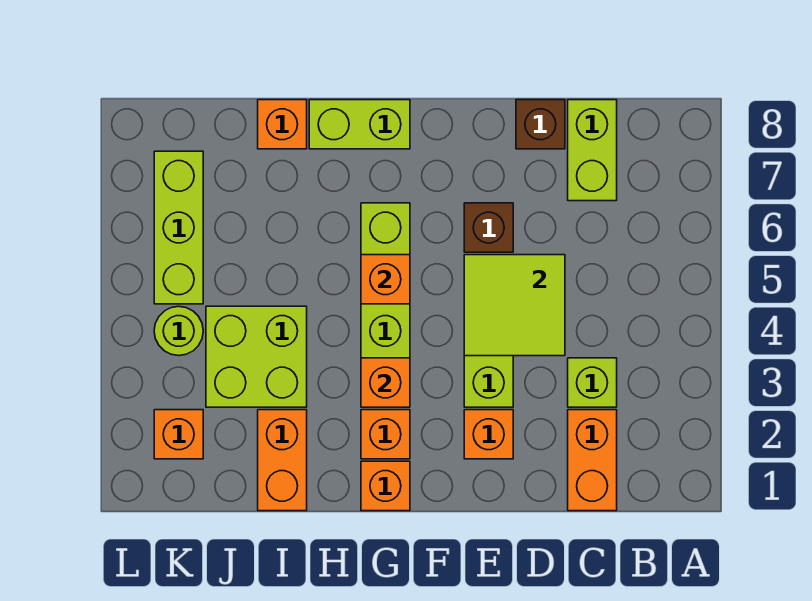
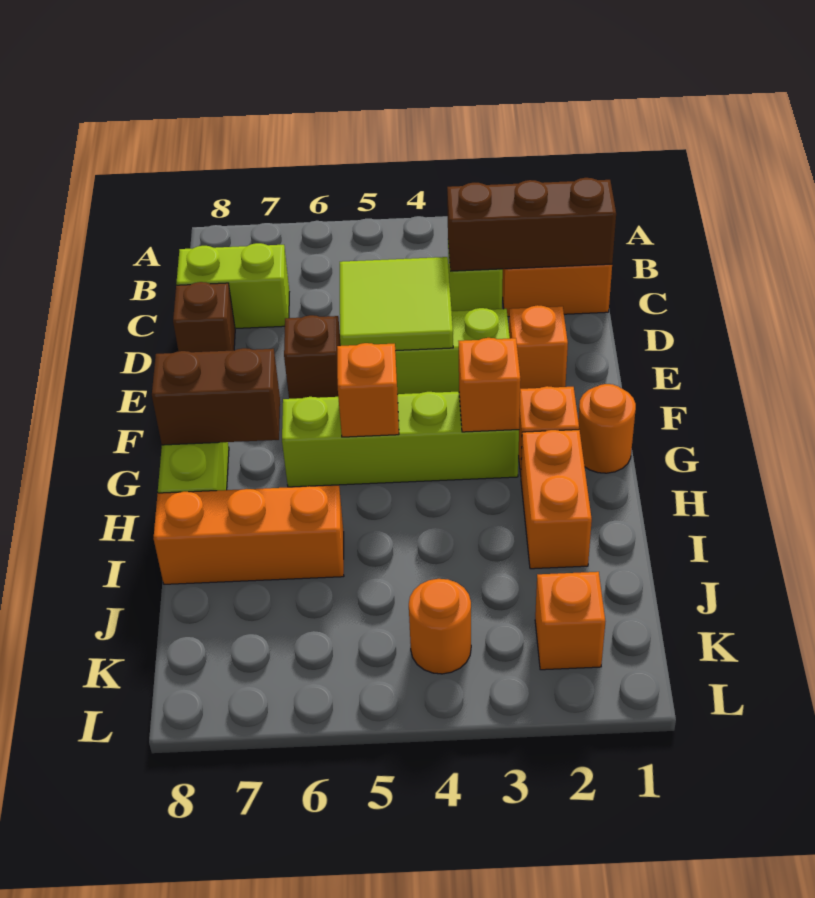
none -> brown 1x3 brick [447,178,616,271]
orange 1x1 brick [361,461,410,511] -> orange 1x1 round brick [578,384,636,473]
none -> brown 1x2 brick [152,348,280,445]
orange 1x2 brick [258,410,307,511] -> orange 1x2 brick turned to [521,430,592,569]
lime 2x2 brick [206,306,307,407] -> none
orange 1x1 brick [258,100,307,149] -> orange 1x3 brick [153,485,344,584]
lime 1x1 round brick [154,306,203,356] -> orange 1x1 round brick [409,579,471,674]
lime 1x3 brick [154,151,203,304] -> none

